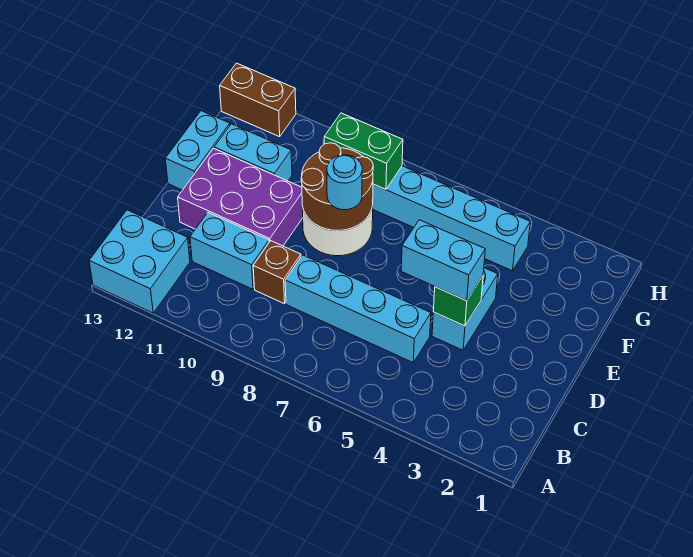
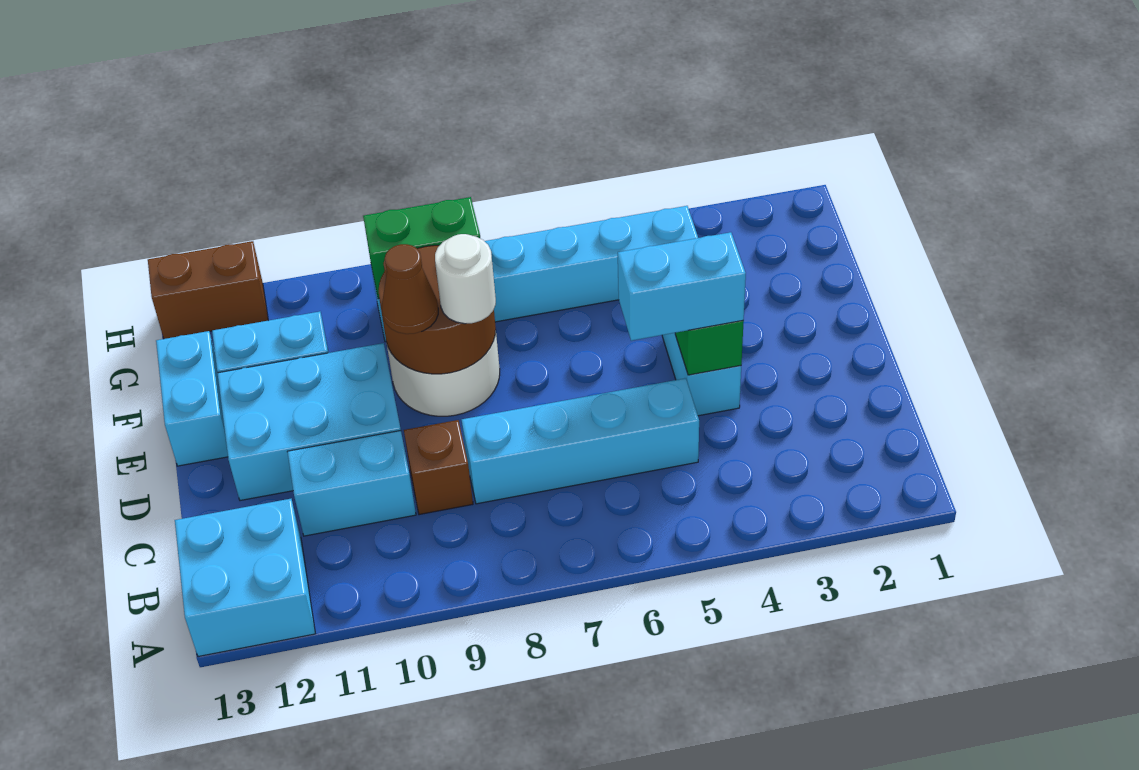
purple 2x3 brick [178,148,303,246] -> cyan 2x3 brick [218,343,401,501]
cyan 1x1 round brick [327,155,362,210] -> white 1x1 round brick [435,234,496,324]
none -> brown 1x1 cone [382,244,438,334]

